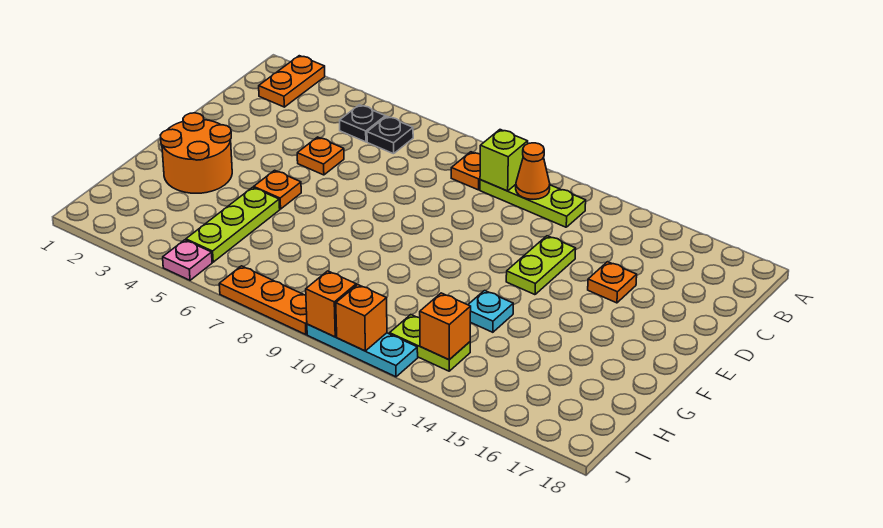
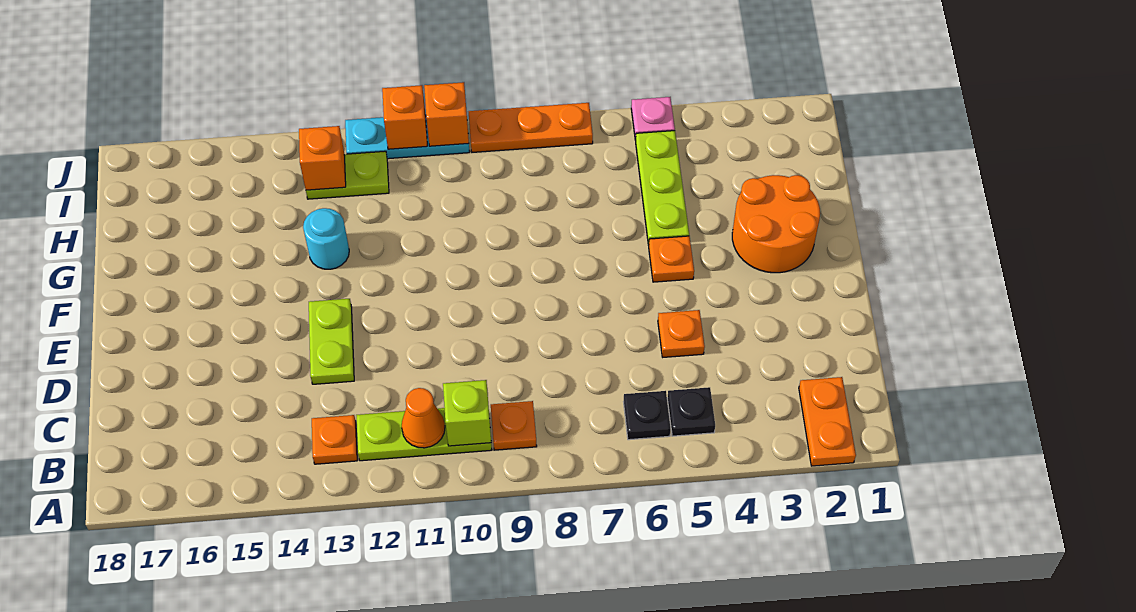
orange 1x1 plate [588,262,637,303] -> orange 1x1 plate moved to [312,415,357,464]
cyan 1x1 plate [468,291,513,332] -> cyan 1x1 round brick [303,208,349,269]

